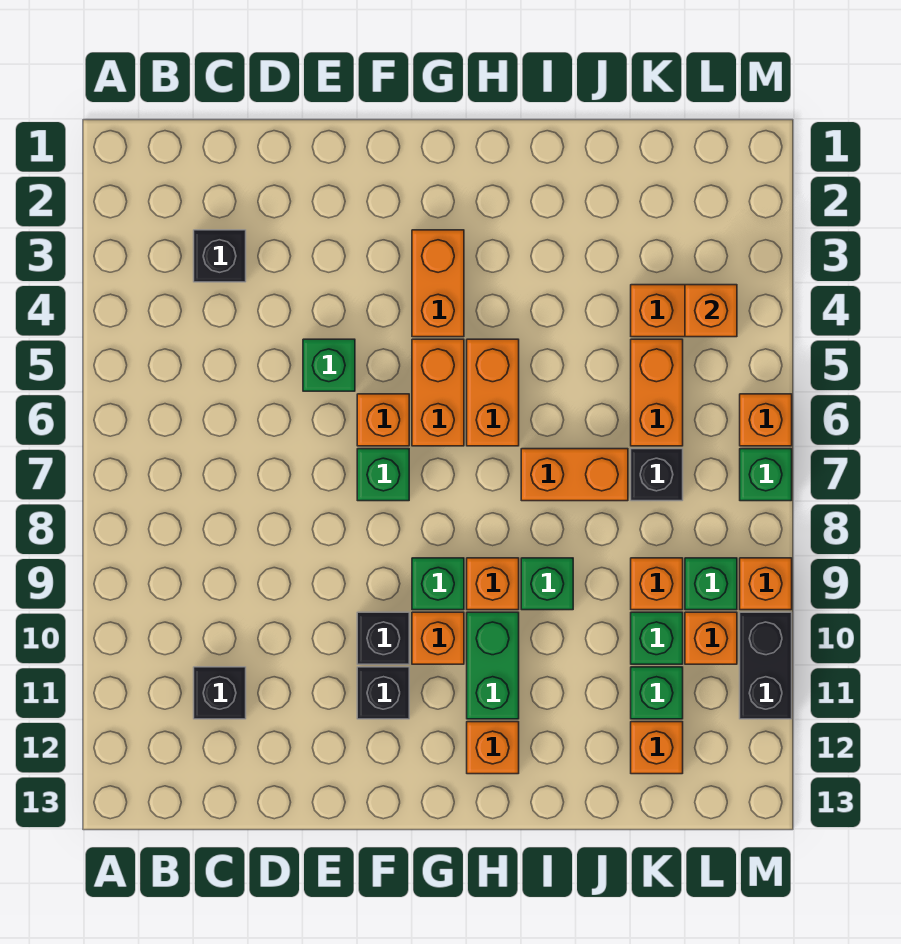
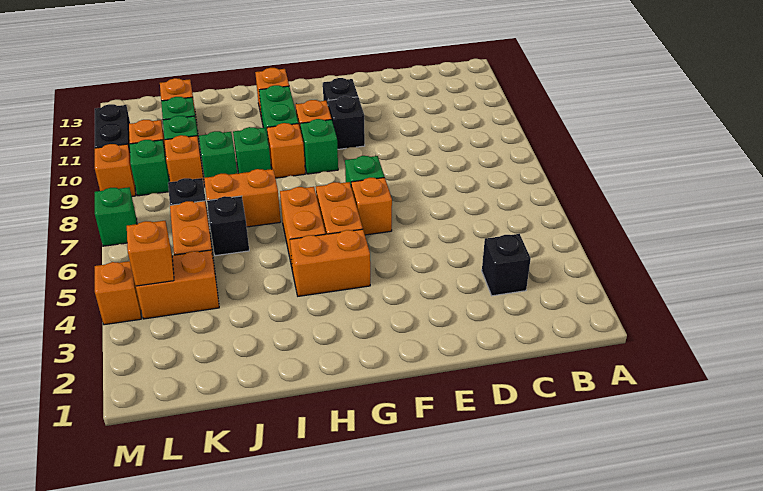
black 1x1 brick [194,667,246,719] -> black 1x1 brick moved to [207,196,249,256]
green 1x1 brick [303,339,355,391] -> green 1x1 brick moved to [199,131,237,178]
orange 1x2 brick [412,230,464,337] -> orange 1x2 brick turned to [290,229,370,296]
orange 1x1 brick [740,394,792,446] -> orange 1x1 brick moved to [95,261,141,325]

